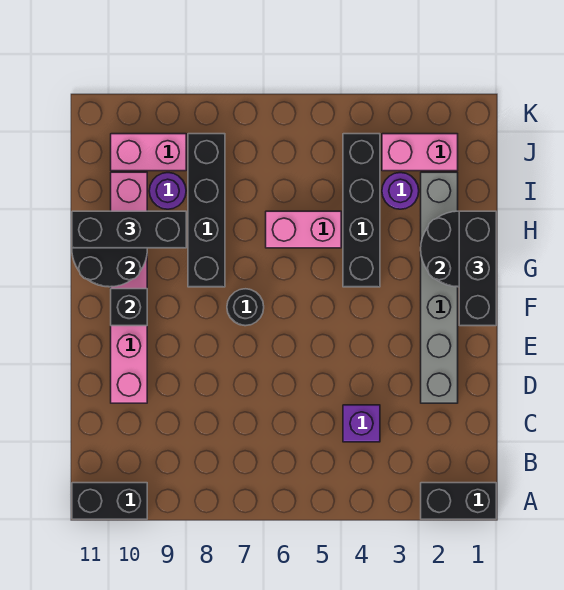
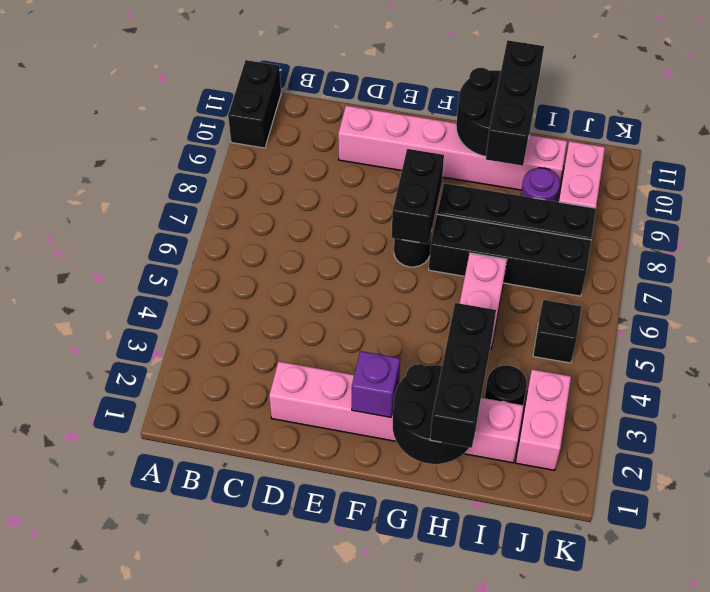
black 1x2 brick [421,483,496,519] -> black 1x2 brick moved to [392,149,444,244]
purple 1x1 brick [343,405,380,442] -> purple 1x1 brick moved to [352,351,400,417]
grey 1x6 brick [421,172,458,403] -> pink 1x6 brick [269,361,524,463]
black 1x3 brick [459,211,496,326] -> black 1x3 brick turned to [430,303,496,448]
black 1x1 brick [111,289,147,326] -> black 1x1 brick moved to [533,300,581,363]
black 1x4 brick [343,134,380,287] -> black 1x4 brick moved to [429,214,591,296]
purple 1x1 round brick [382,173,419,209] -> black 1x1 round brick [485,365,527,405]

